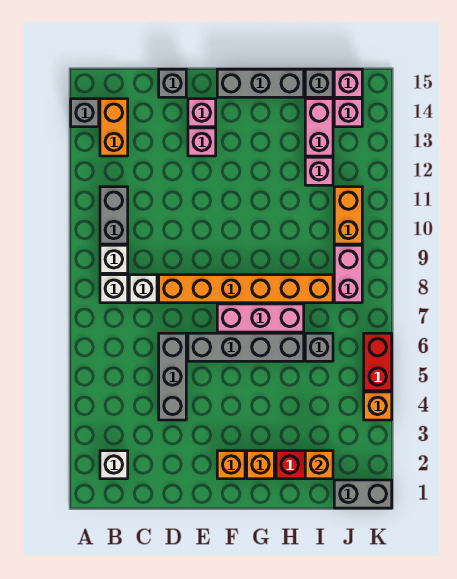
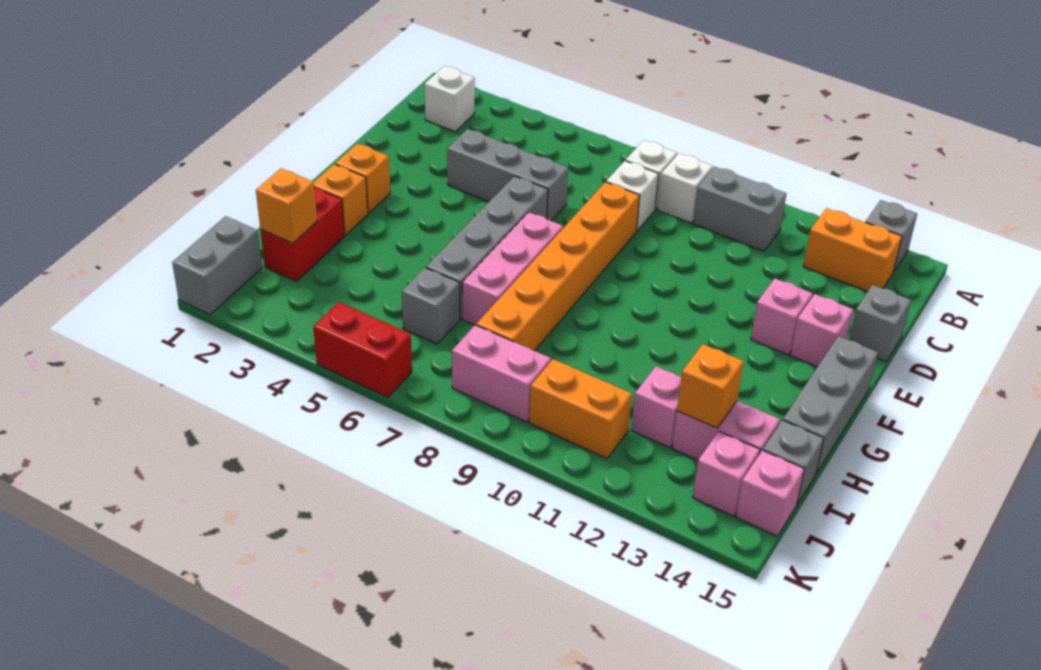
orange 1x1 brick [364,392,392,420] -> orange 1x1 brick moved to [677,344,744,428]

